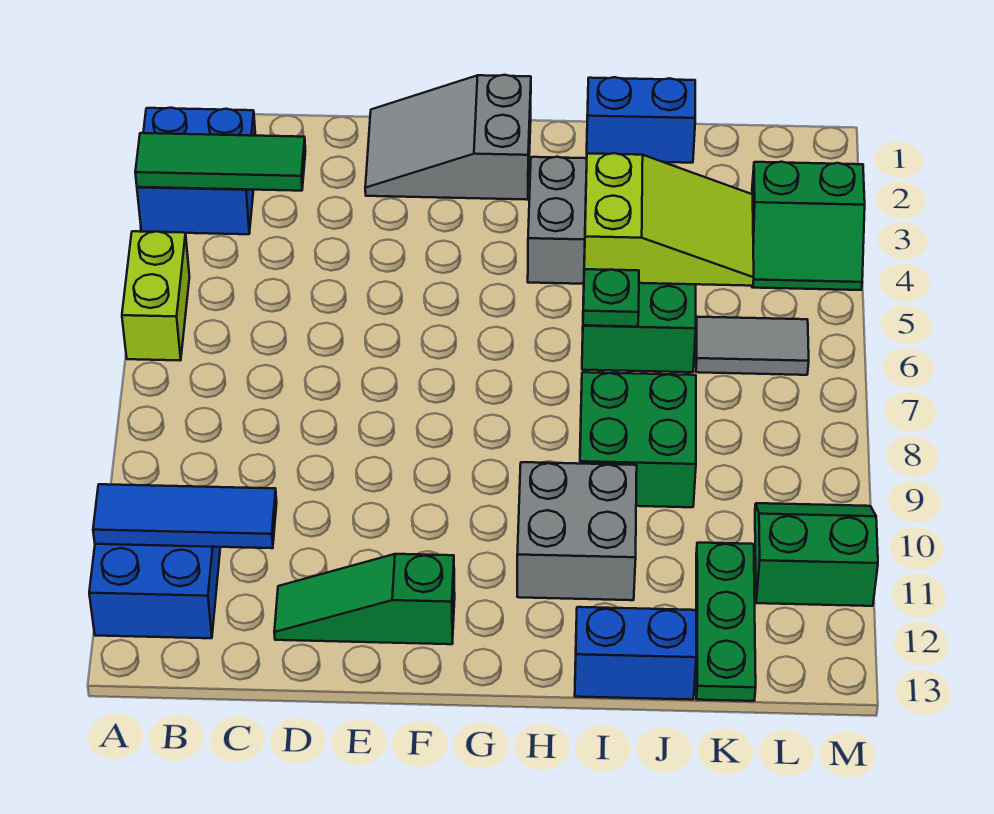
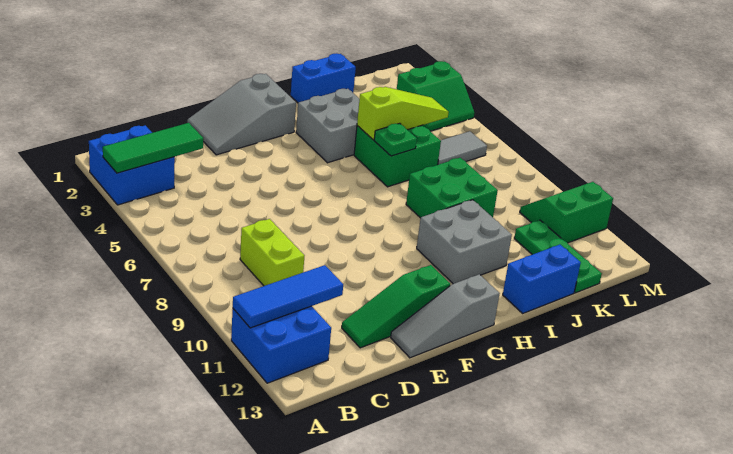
lime 1x2 brick [122,231,189,361] -> lime 1x2 brick moved to [240,219,304,286]
none -> grey 1x3 slope [391,274,500,358]
lime 2x3 slope [584,153,754,286] -> lime 1x3 slope [357,87,449,140]

